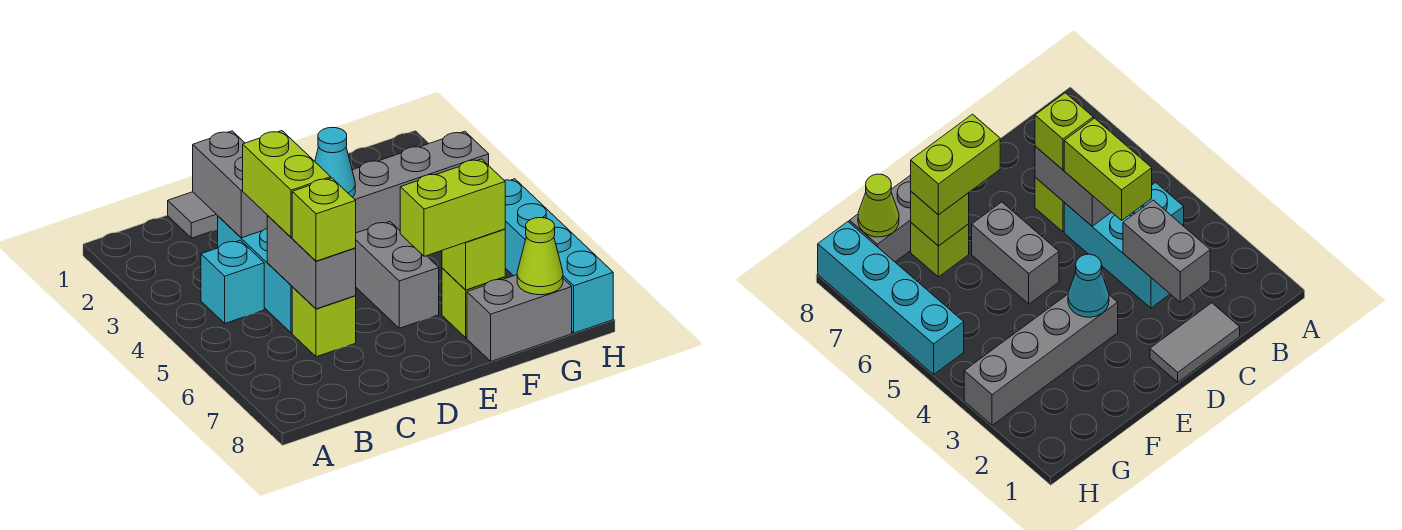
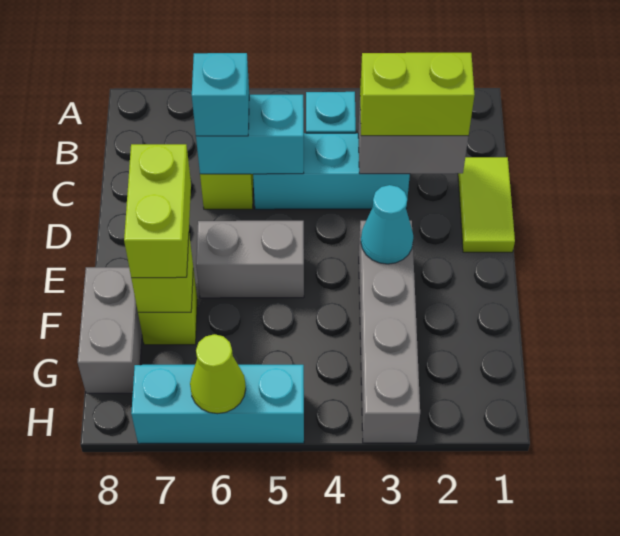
grey 1x2 tile [168,192,218,238] -> lime 1x2 tile [458,157,515,252]
lime 1x2 brick [243,131,331,237] -> lime 1x2 brick moved to [360,53,475,136]
grey 1x2 brick [267,216,356,309] -> cyan 1x2 brick [196,95,304,174]
lime 1x1 brick [292,178,356,261] -> cyan 1x1 brick [192,53,249,136]
lime 1x1 cone [517,218,563,295] -> lime 1x1 cone moved to [190,334,246,414]
cyan 1x4 brick [504,179,613,333] -> cyan 1x3 brick [131,365,304,444]

